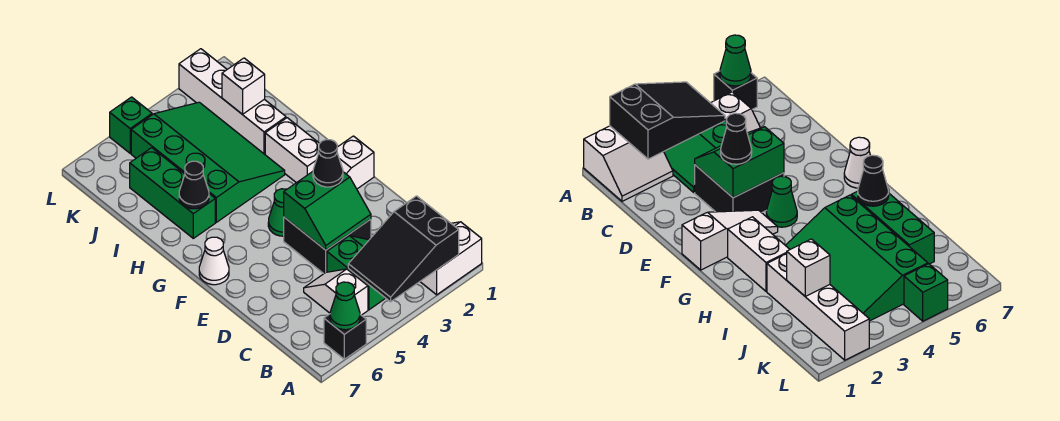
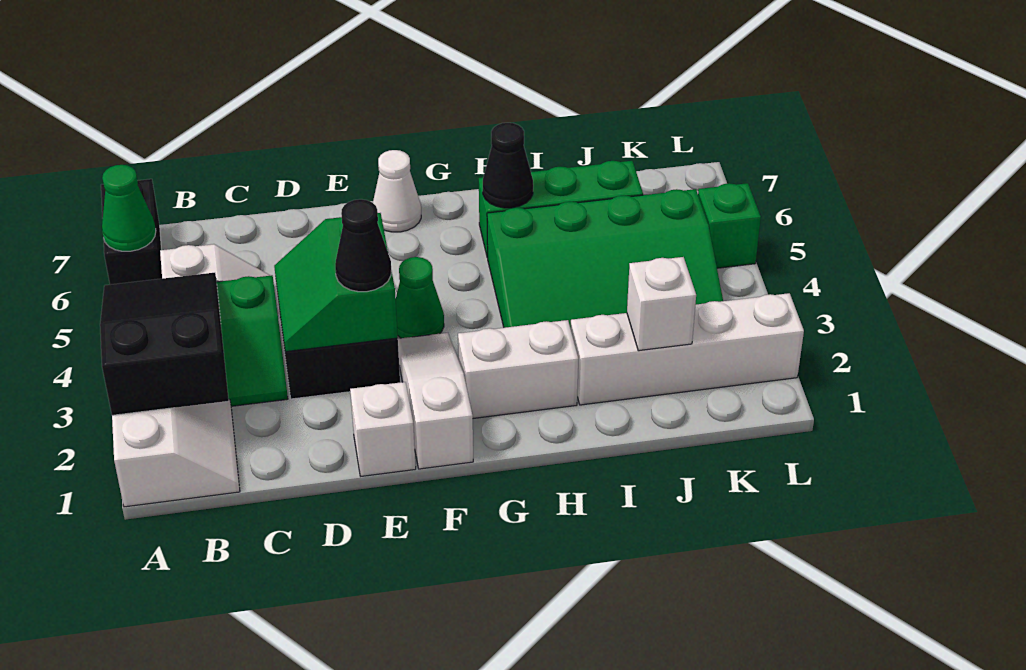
black 1x1 brick [324,314,366,359] -> black 1x2 brick [101,179,162,285]
none -> white 1x1 brick [350,382,416,476]

